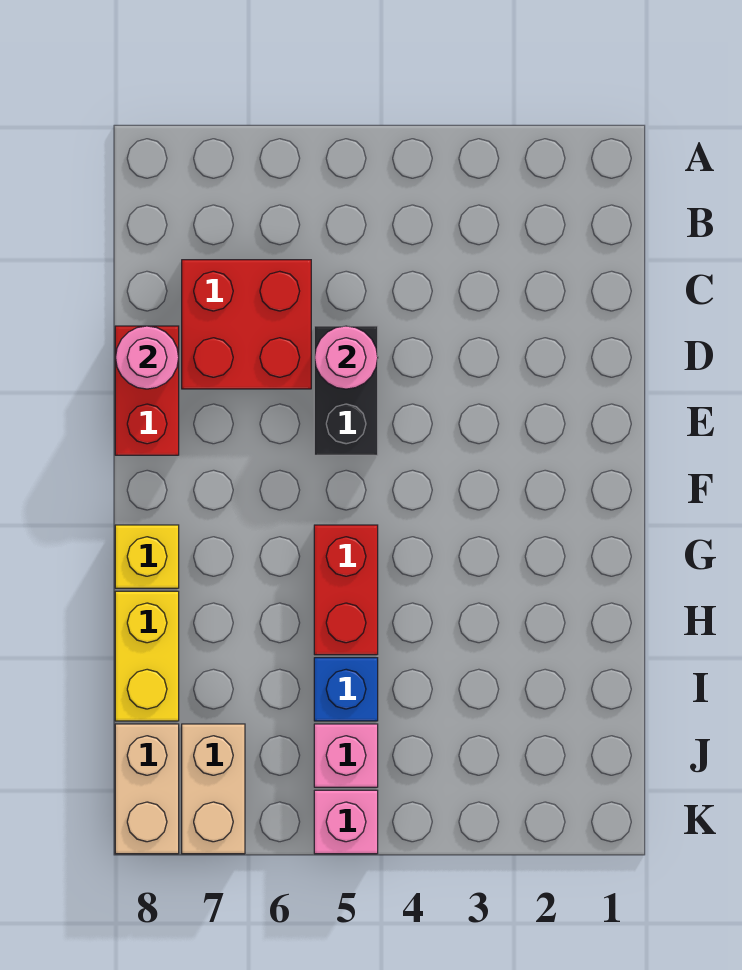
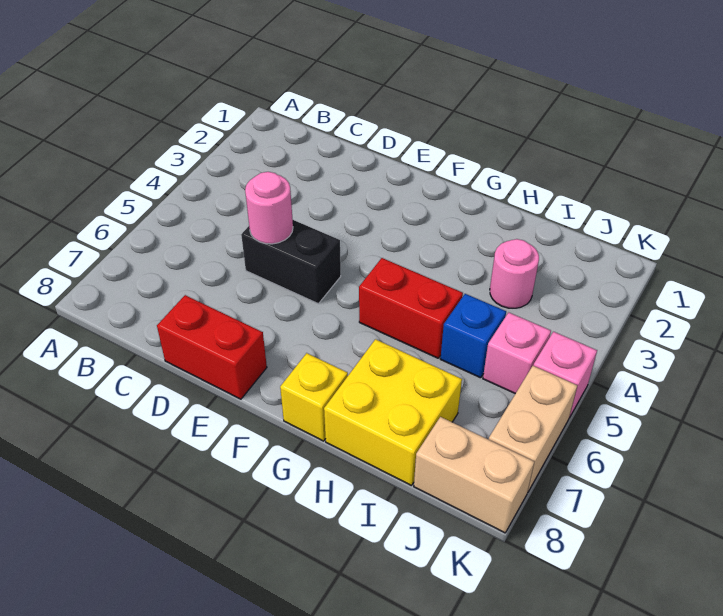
red 2x2 brick [182,260,311,389] -> none
pink 1x1 round brick [116,326,179,389] -> pink 1x1 round brick moved to [490,239,539,308]
yellow 1x2 brick [115,591,179,721] -> yellow 2x2 brick [324,339,462,486]
tan 1x2 brick [182,724,245,854] -> tan 1x2 brick turned to [489,366,577,493]

